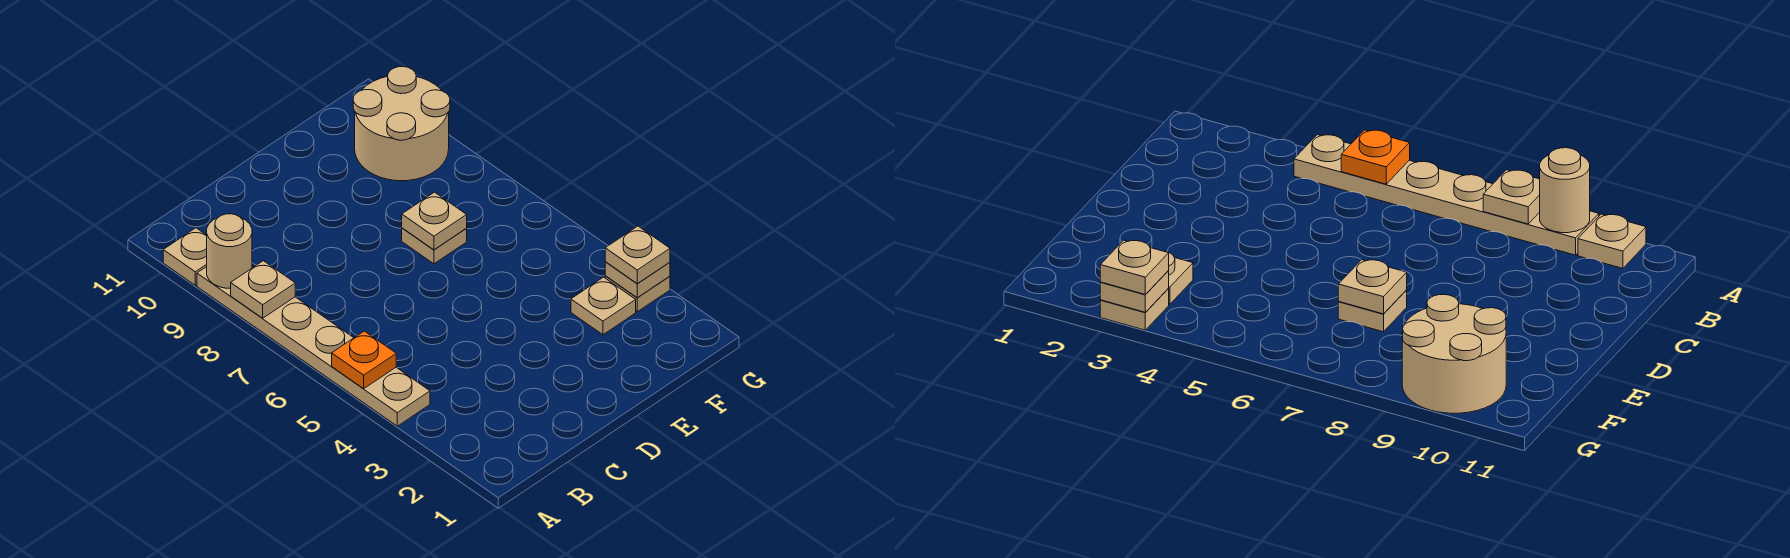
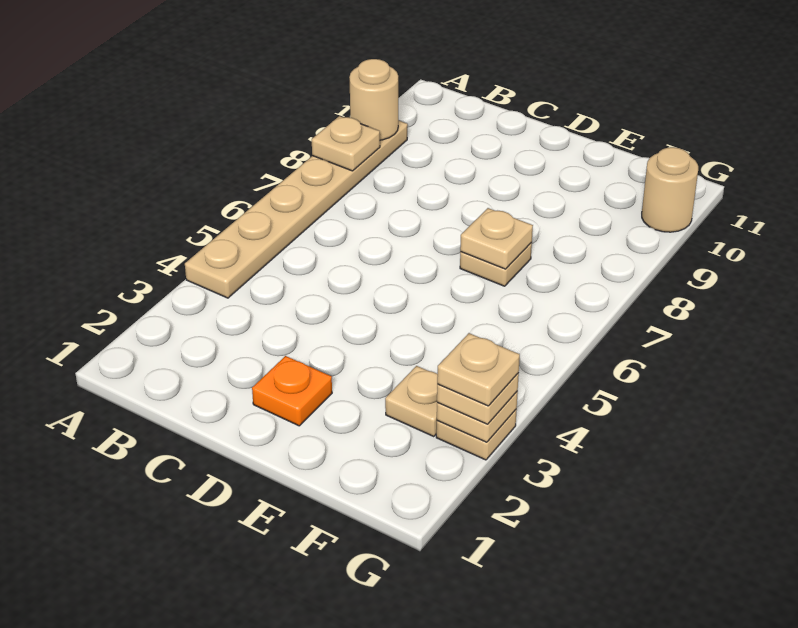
orange 1x1 plate [332,331,396,389] -> orange 1x1 plate moved to [252,356,332,426]
tan 1x1 plate [163,228,207,285] -> tan 1x1 plate moved to [437,333,520,406]
tan 2x2 round brick [353,67,450,181] -> tan 1x1 round brick [642,147,698,232]

